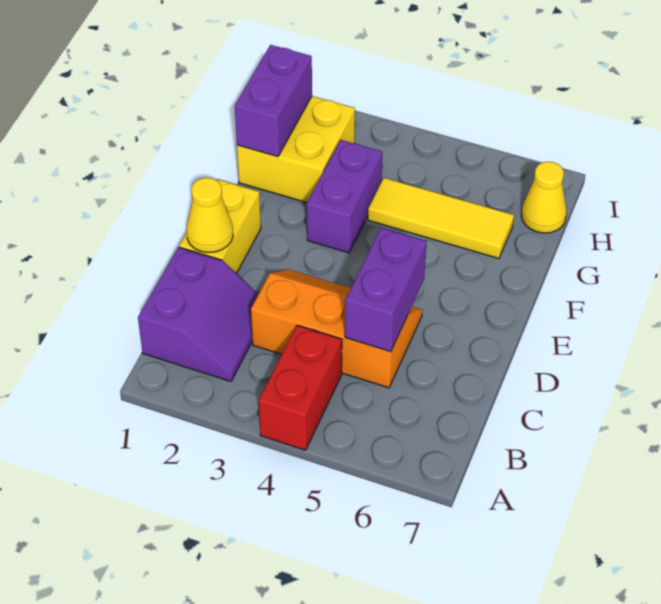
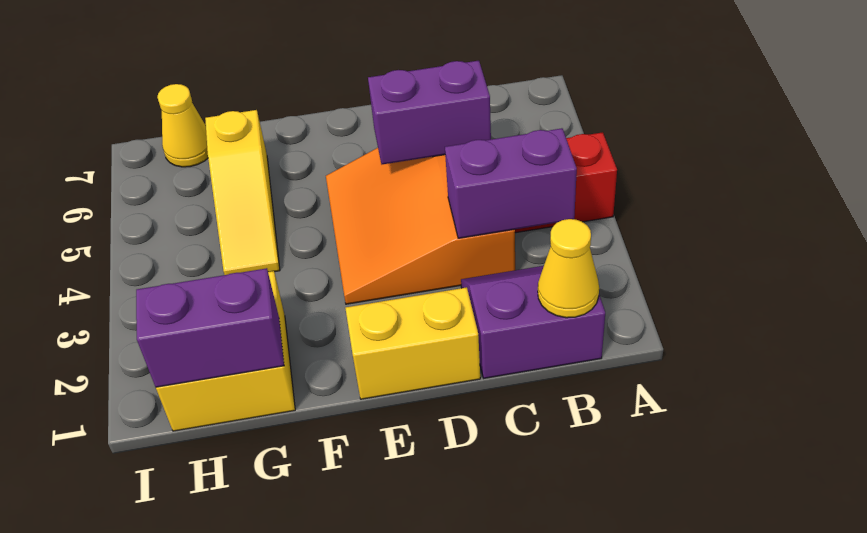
orange 2x3 slope [251,270,422,388] -> orange 3x3 slope [326,148,515,304]
yellow 1x1 cone [186,178,233,253] -> yellow 1x1 cone moved to [538,219,599,318]
purple 1x2 brick [307,140,382,253] -> purple 1x2 brick moved to [445,128,577,238]
yellow 1x3 tile [368,178,514,258] -> yellow 1x3 slope [205,110,280,275]

